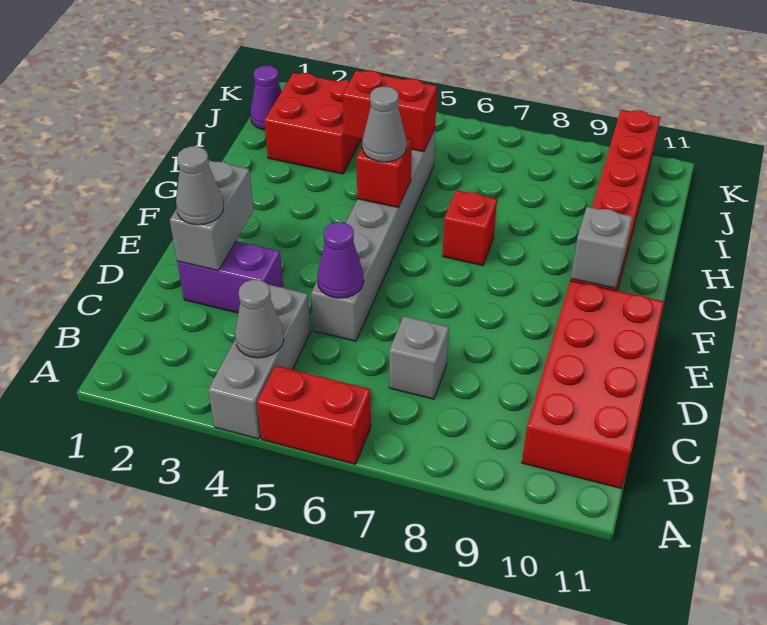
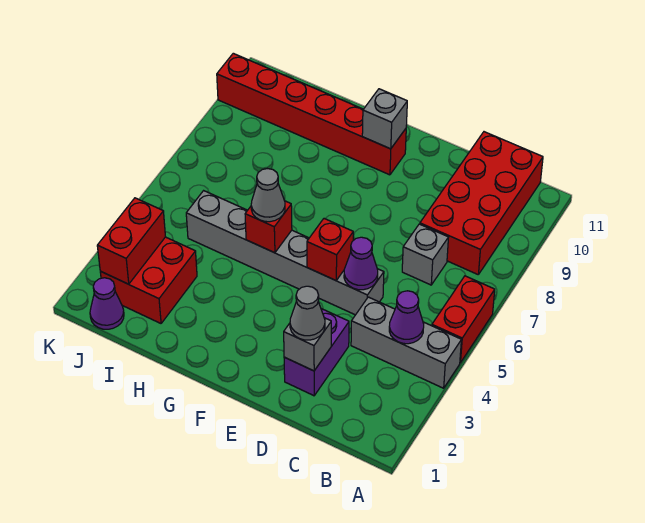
grey 1x1 cone [235,280,284,358] -> purple 1x1 cone [389,291,424,344]
red 2x4 brick [522,281,664,489] -> red 2x4 brick turned to [420,132,543,274]
grey 1x2 brick [170,160,254,271] -> grey 1x1 brick [284,318,331,371]
red 1x1 brick [442,190,497,266] -> red 1x1 brick moved to [307,219,353,280]
red 1x2 brick [343,70,437,152] -> red 1x2 brick moved to [97,198,165,284]

